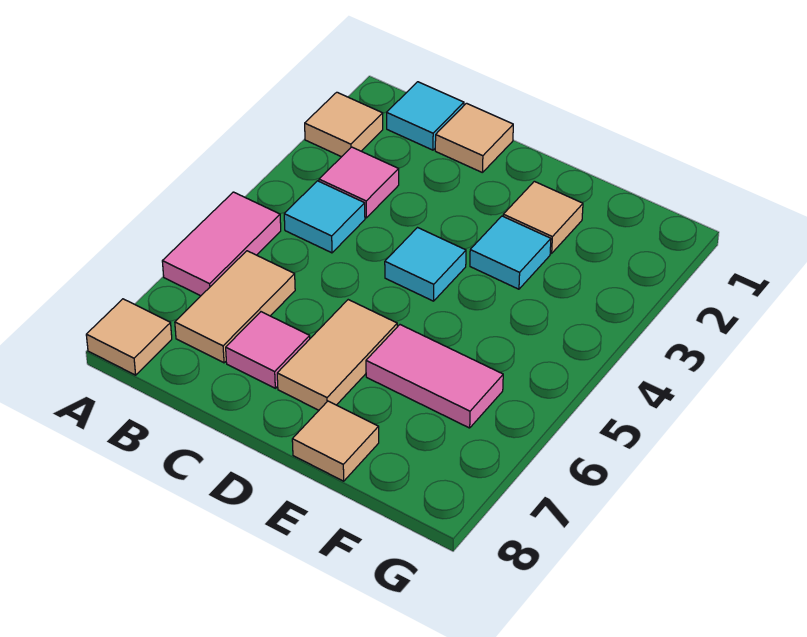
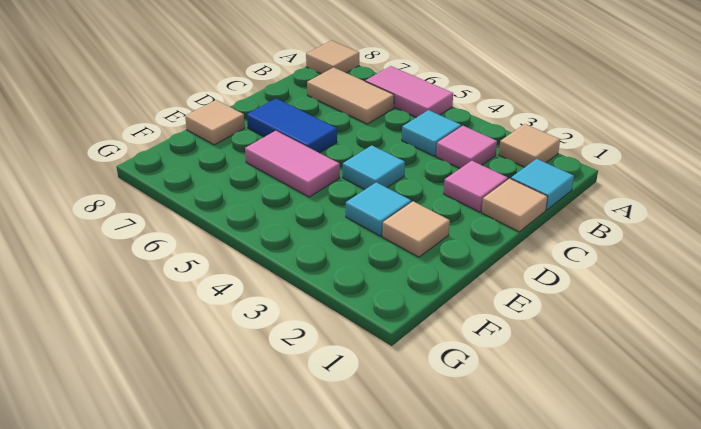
pink 1x1 tile [226,312,310,388] -> pink 1x1 tile moved to [444,161,508,212]
tan 1x2 tile [277,300,397,410] -> blue 1x2 tile [247,98,337,153]
pink 1x2 tile [366,325,503,428] -> pink 1x2 tile turned to [245,131,340,197]

